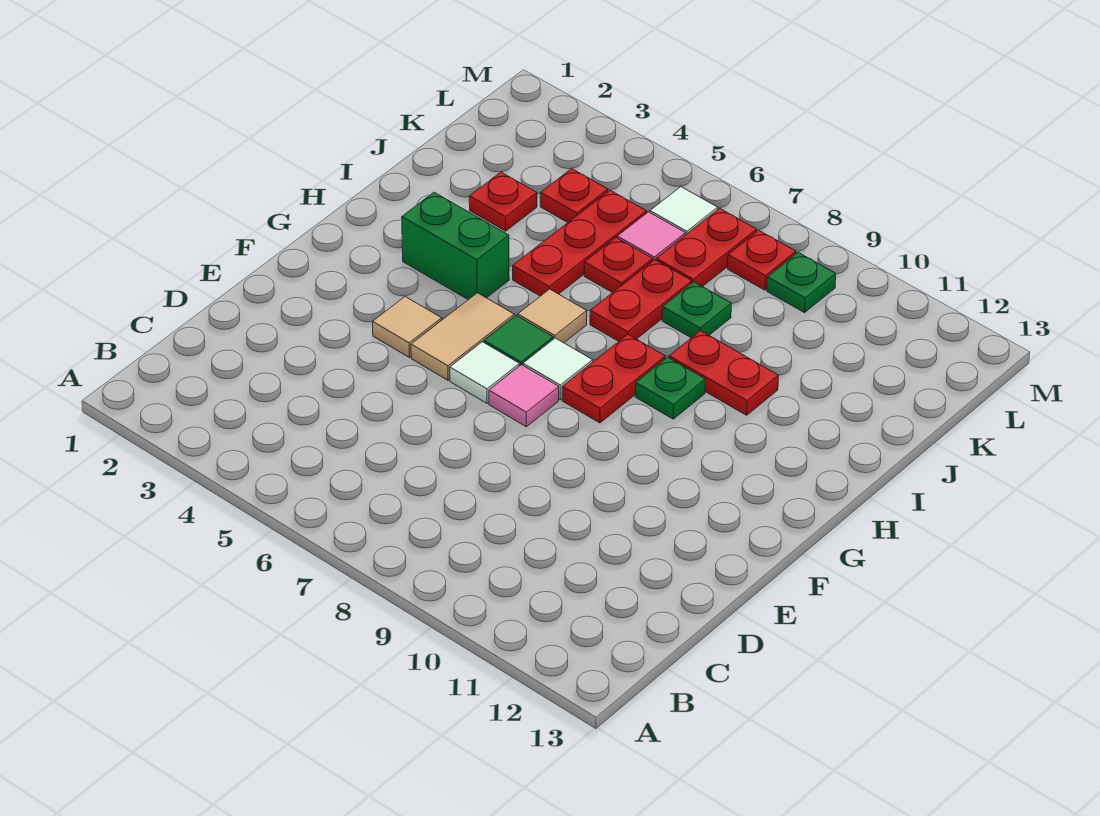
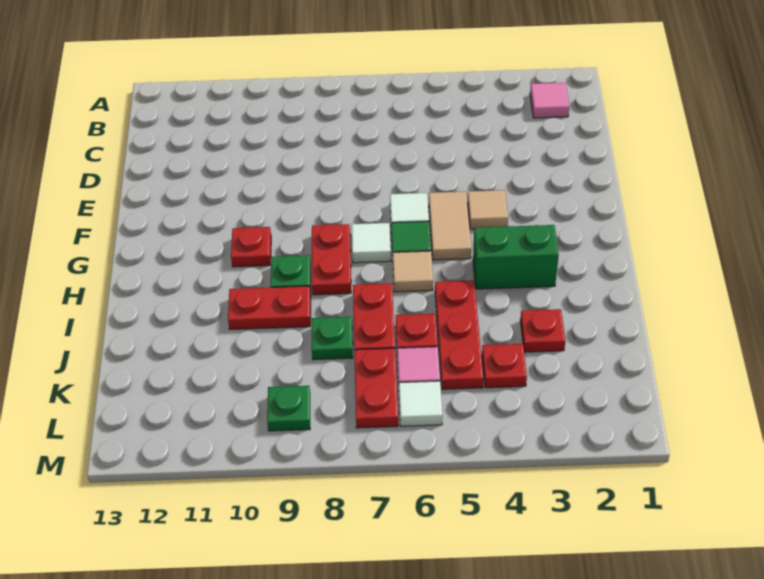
pink 1x1 tile [489,365,559,427] -> pink 1x1 tile moved to [530,83,569,118]
red 1x1 plate [728,230,796,290] -> red 1x1 plate moved to [231,227,271,267]

